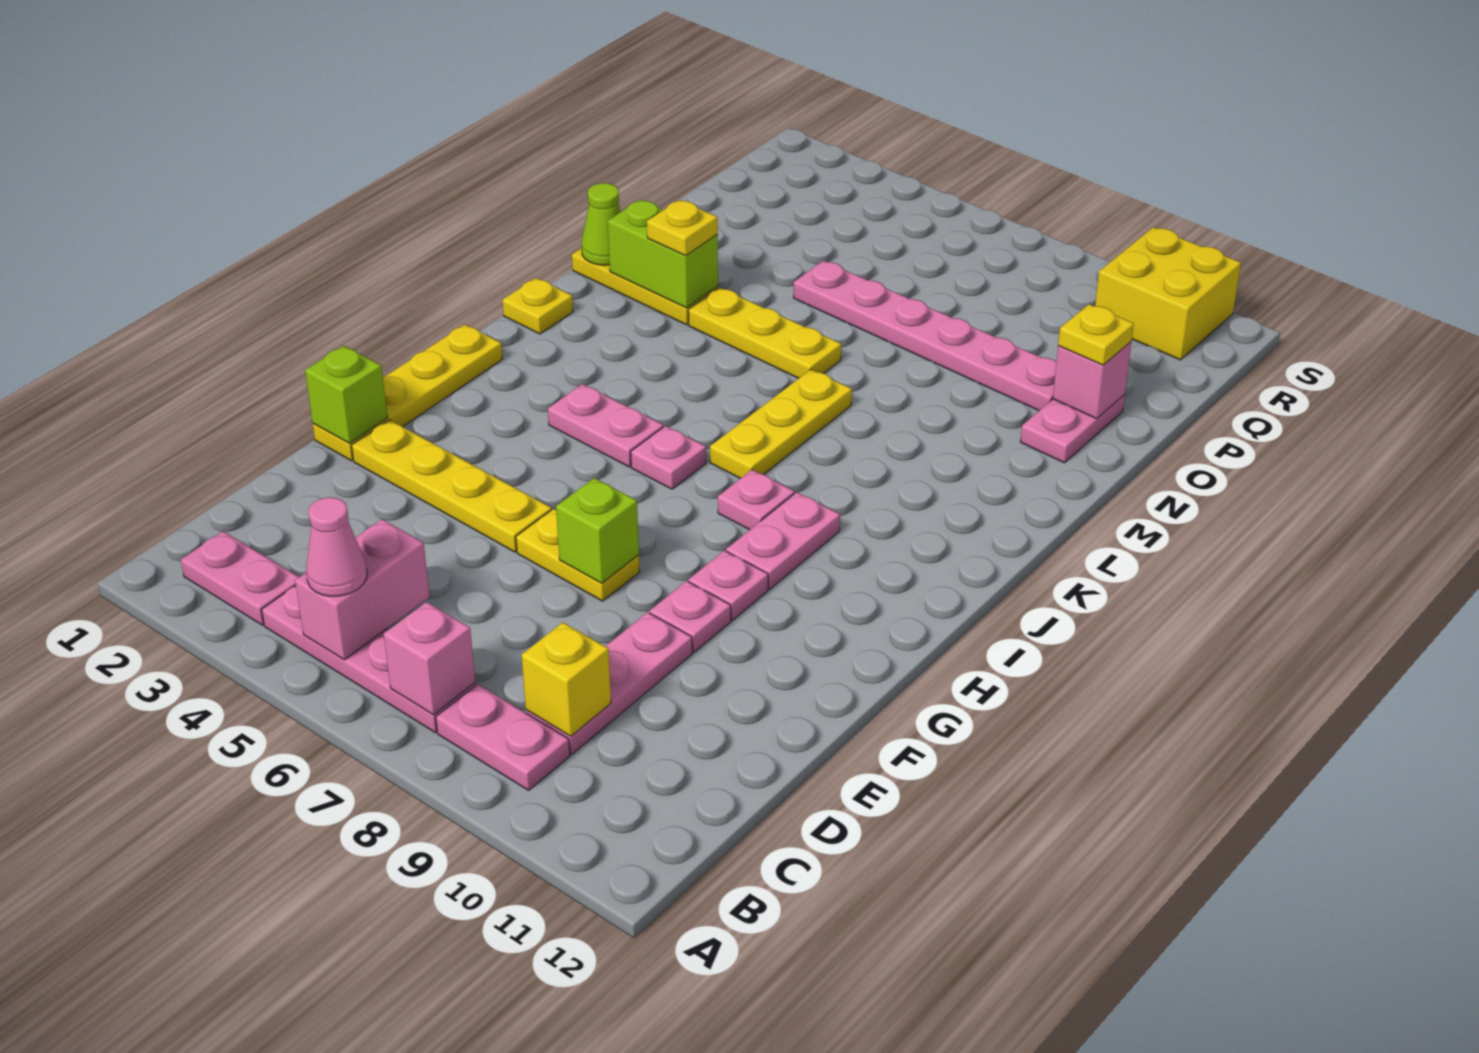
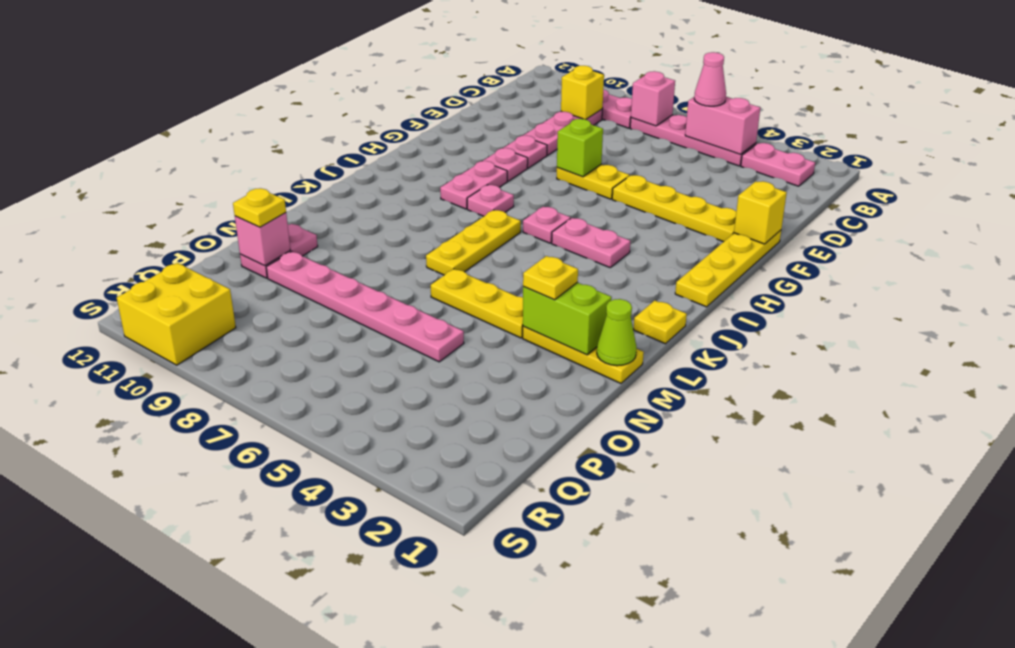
pink 1x2 brick [295,519,430,660] -> pink 1x2 brick turned to [685,97,760,154]
lime 1x1 brick [305,346,387,443] -> yellow 1x1 brick [734,181,787,244]

